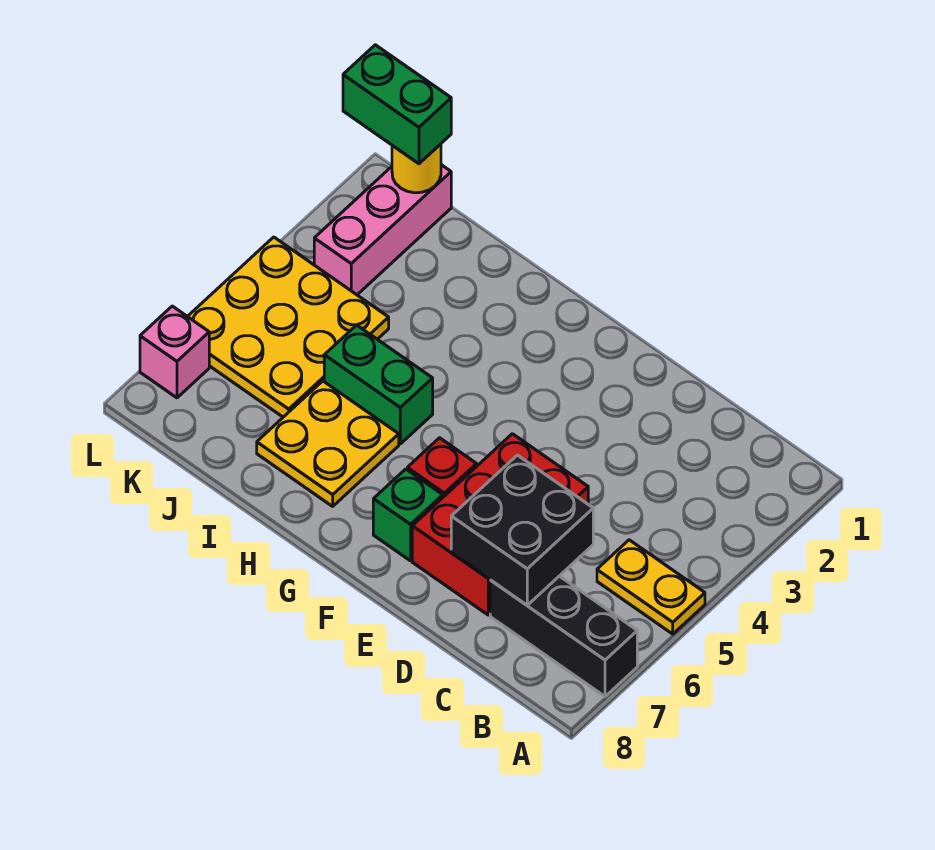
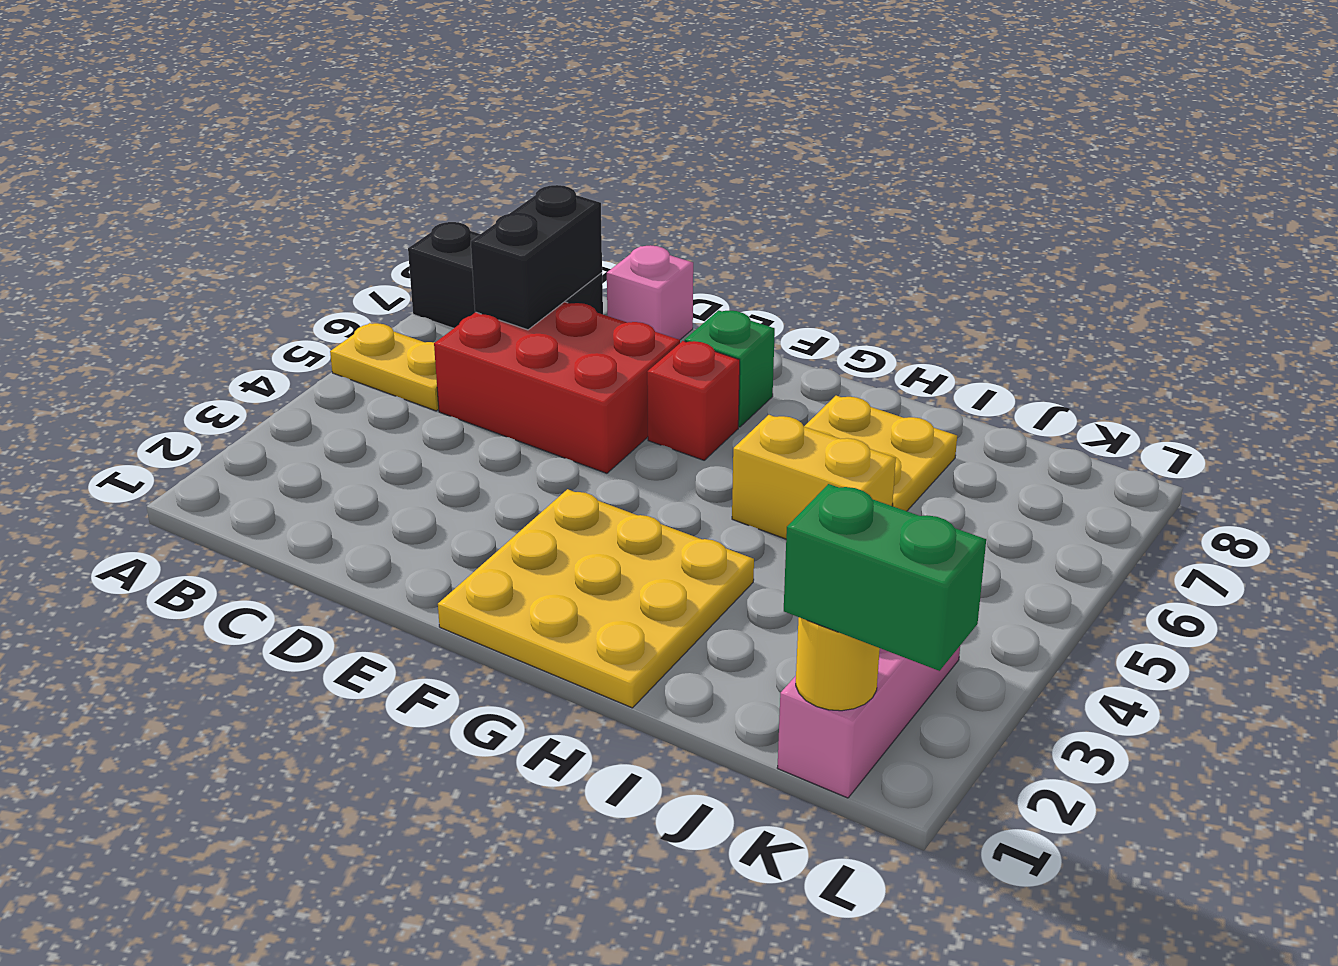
black 2x2 brick [451,455,593,605] -> black 1x2 brick [471,185,602,330]
red 2x3 brick [412,434,588,615] -> red 2x3 brick turned to [434,302,680,473]
green 1x2 brick [324,325,433,444] -> yellow 1x2 brick [732,415,896,539]
yellow 3x3 plate [187,237,389,417] -> yellow 3x3 plate moved to [438,489,754,708]
pink 1x1 brick [140,306,209,398] -> pink 1x1 brick moved to [607,245,693,340]

